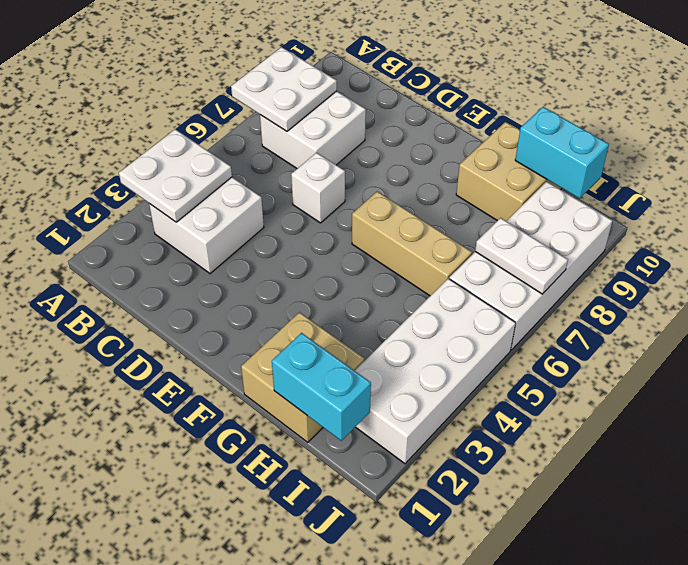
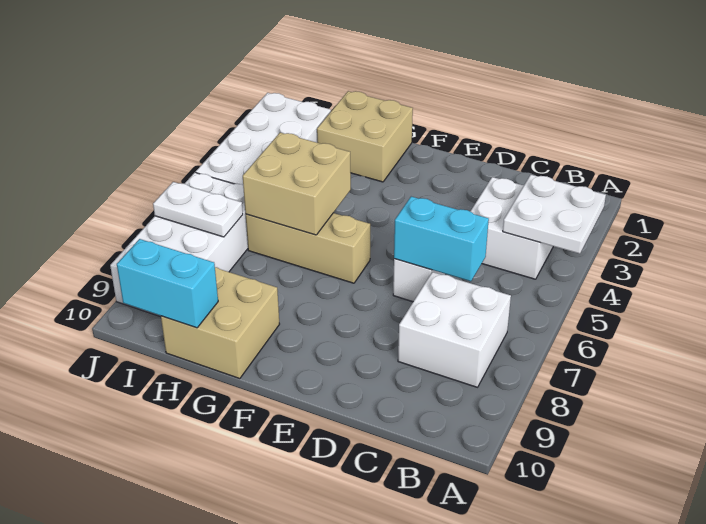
white 2x2 plate [231,47,337,131] -> none
none -> tan 2x2 brick [243,133,351,235]
cyan 1x2 brick [272,333,371,441] -> cyan 1x2 brick moved to [394,197,489,281]

